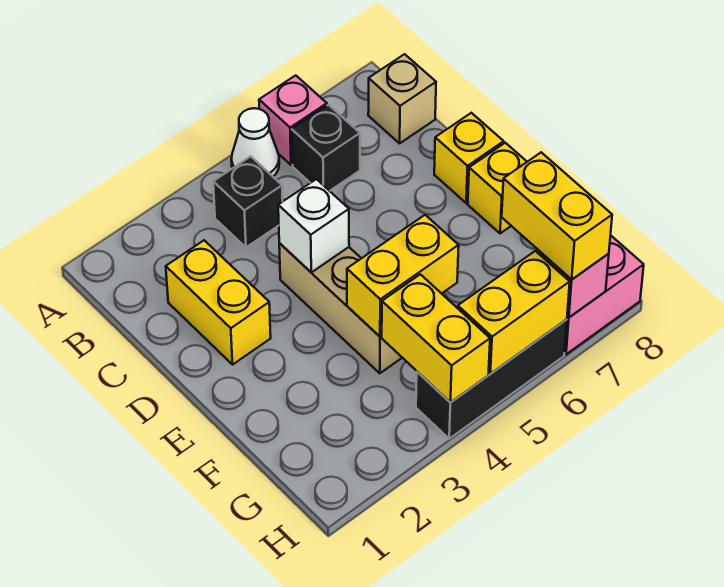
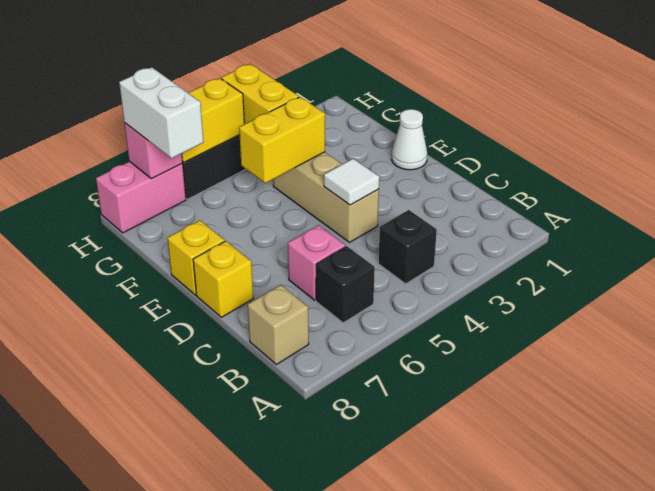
white 1x1 cone [231,108,279,176] -> white 1x1 cone moved to [392,109,427,170]
pink 1x1 brick [259,75,327,165] -> pink 1x1 brick moved to [288,225,345,300]
yellow 1x2 brick [166,240,271,364] -> none
white 1x1 brick [278,179,349,272] -> white 1x1 tile [324,159,379,205]
yellow 1x2 brick [502,152,612,280] -> white 1x2 brick [119,67,204,158]

